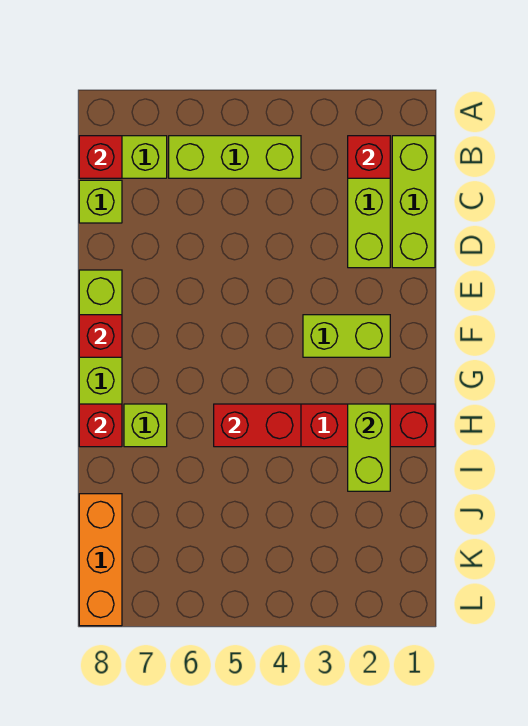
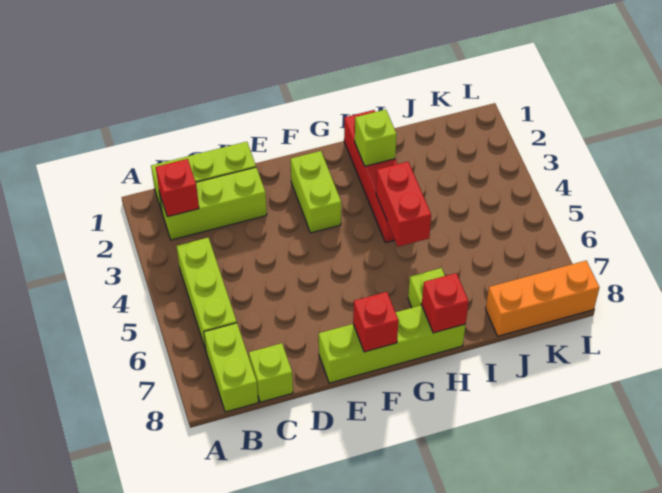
red 1x1 brick [79,136,122,178] -> none
lime 1x2 brick [348,404,390,491] -> lime 1x1 brick [355,110,397,166]

